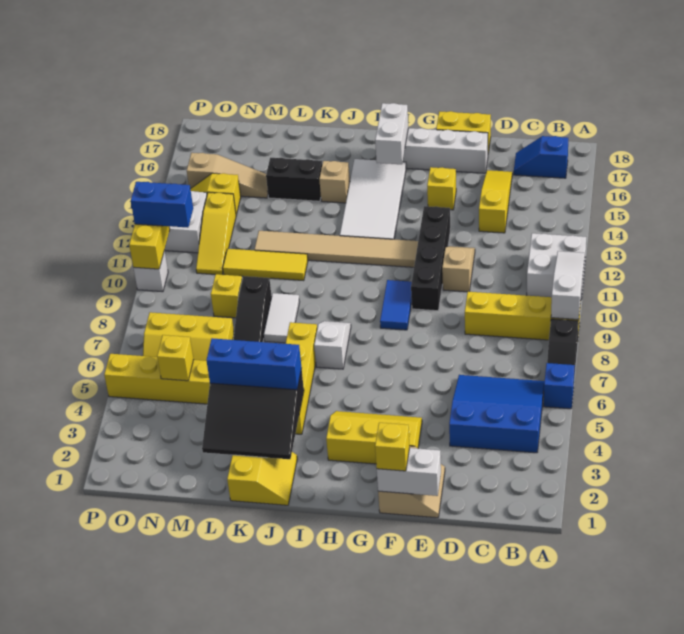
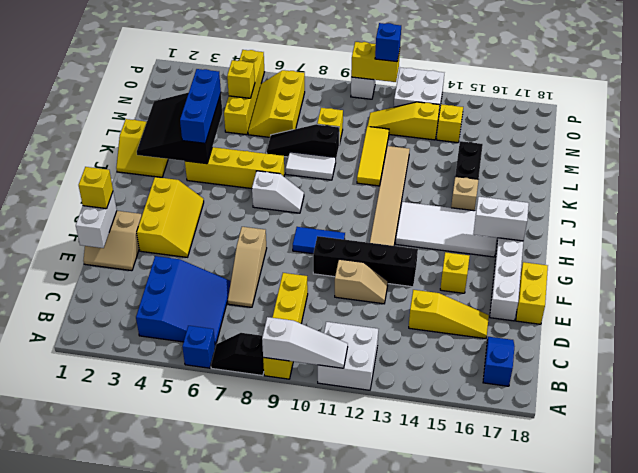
tan 1x3 slope [187,153,268,198] -> tan 1x3 slope moved to [228,227,267,307]
blue 1x2 brick [131,182,193,228] -> blue 1x1 brick [375,23,401,62]

